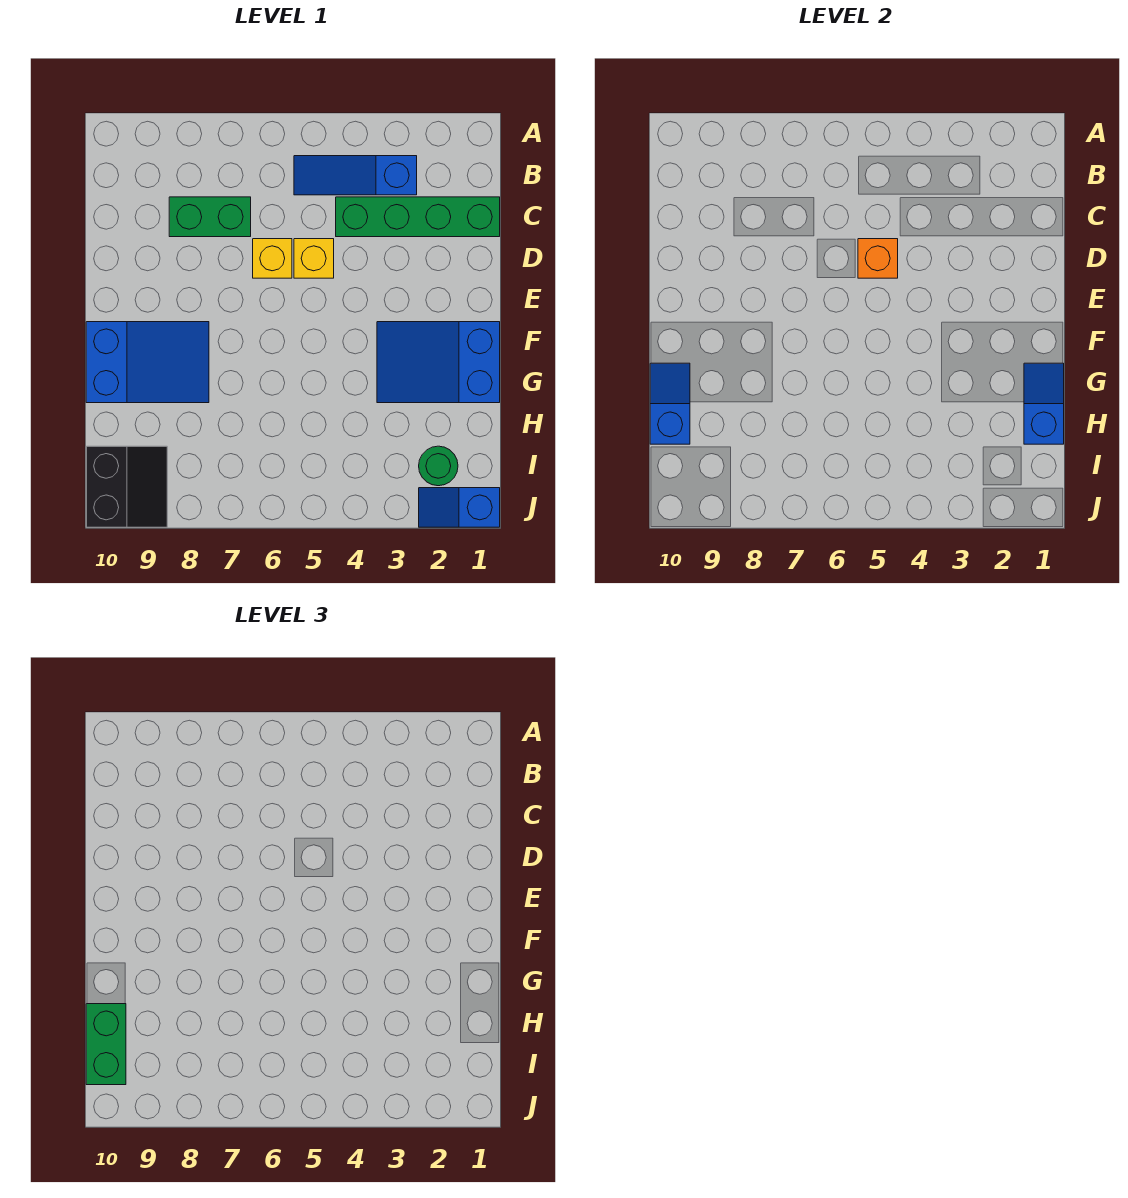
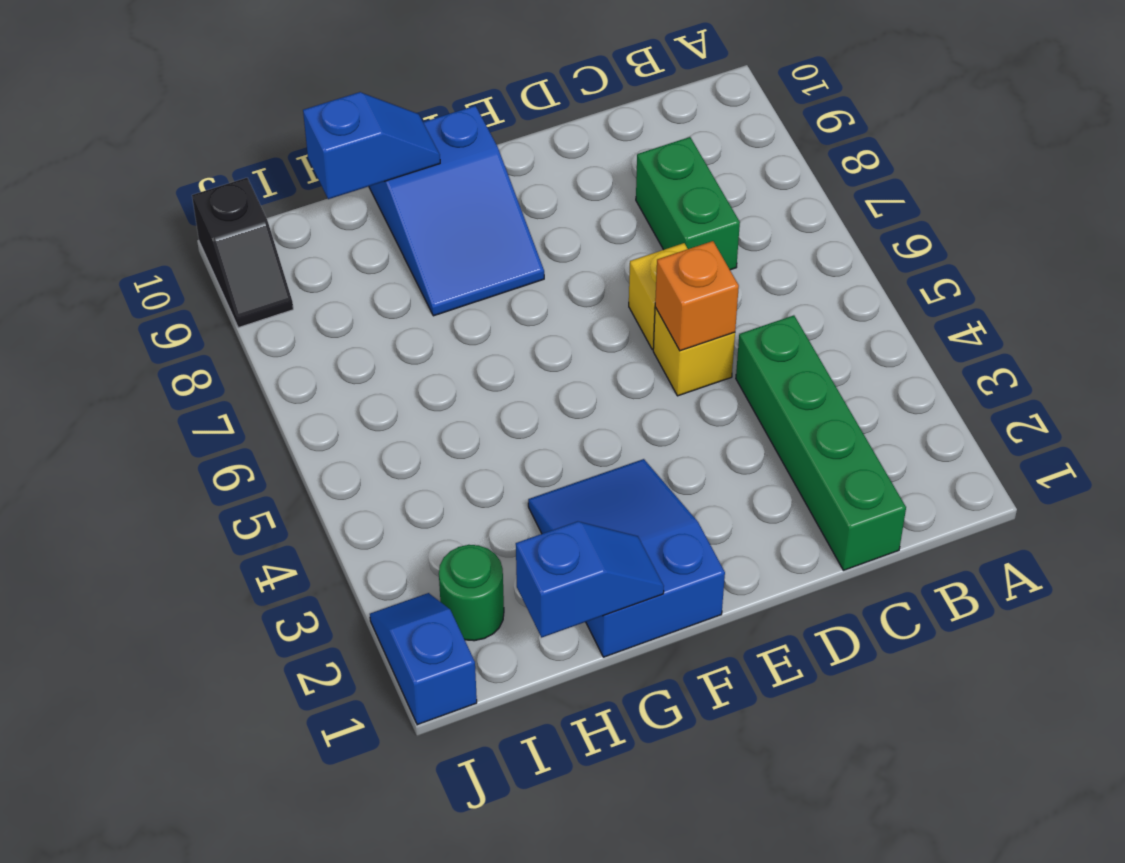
blue 1x3 slope [294,156,417,195] -> none
green 1x2 brick [86,1004,126,1085] -> none
black 2x2 slope [86,446,167,527] -> black 1x2 slope [192,178,293,328]

